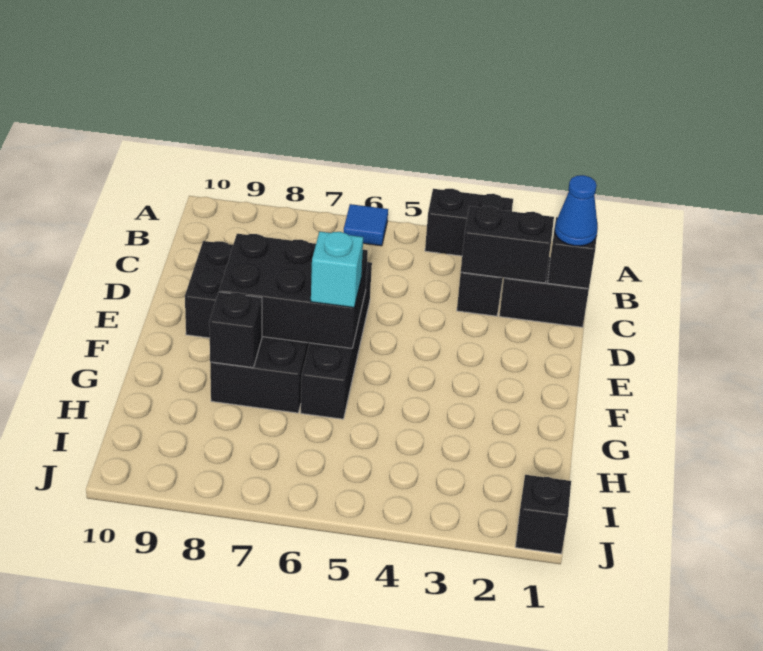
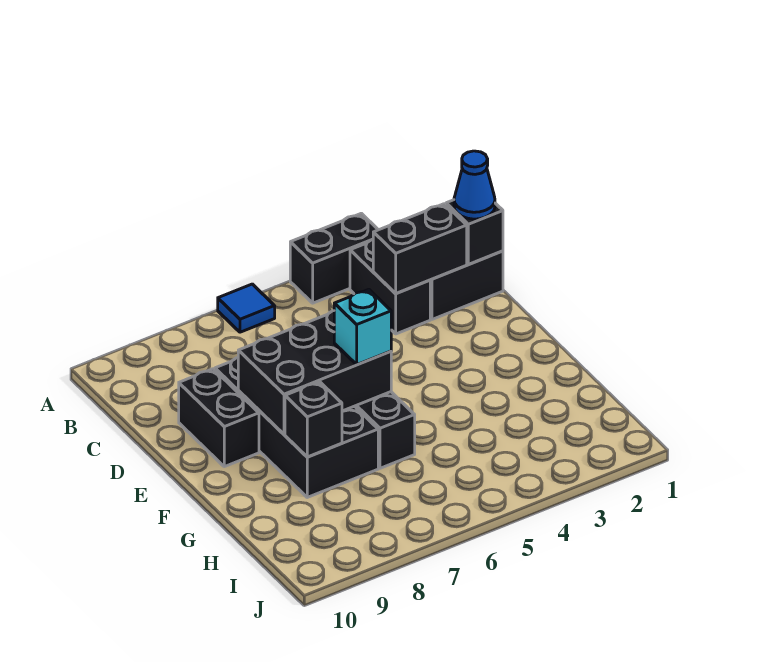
black 1x1 brick [516,475,571,554] -> none

